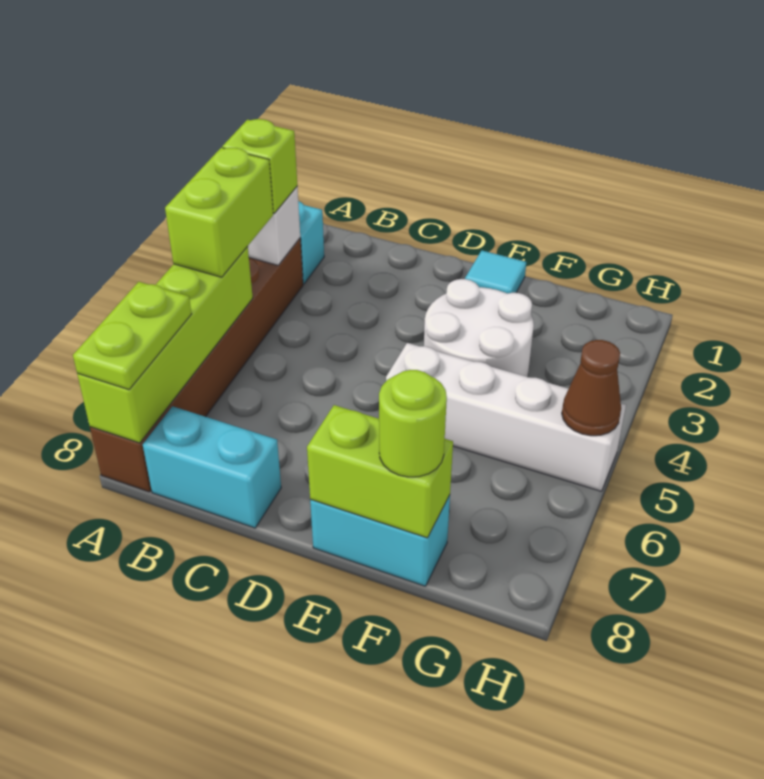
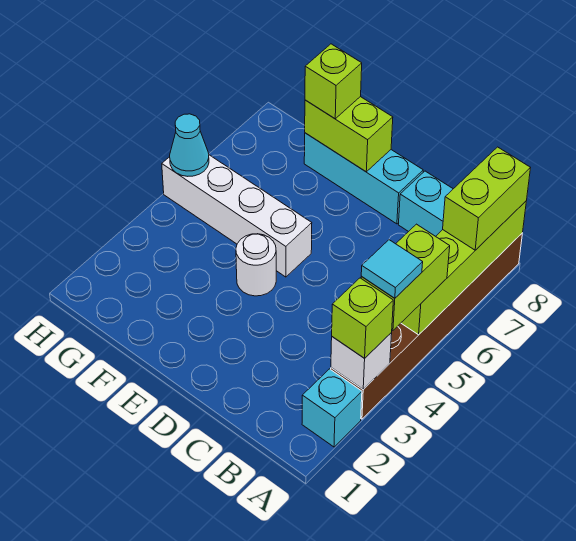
lime 1x2 plate [73,282,191,390] -> lime 1x2 brick [443,147,530,250]
cyan 1x1 tile [465,251,526,294] -> cyan 1x1 tile moved to [361,240,423,298]
white 2x2 round brick [424,279,534,377] -> white 1x1 round brick [236,234,276,296]
cyan 1x2 brick [310,495,450,586] -> cyan 1x3 brick [304,133,423,224]
lime 1x1 round brick [379,370,447,477] -> lime 1x1 brick [305,44,362,119]
brown 1x1 cone [562,340,621,436] -> cyan 1x1 cone [170,114,209,176]

